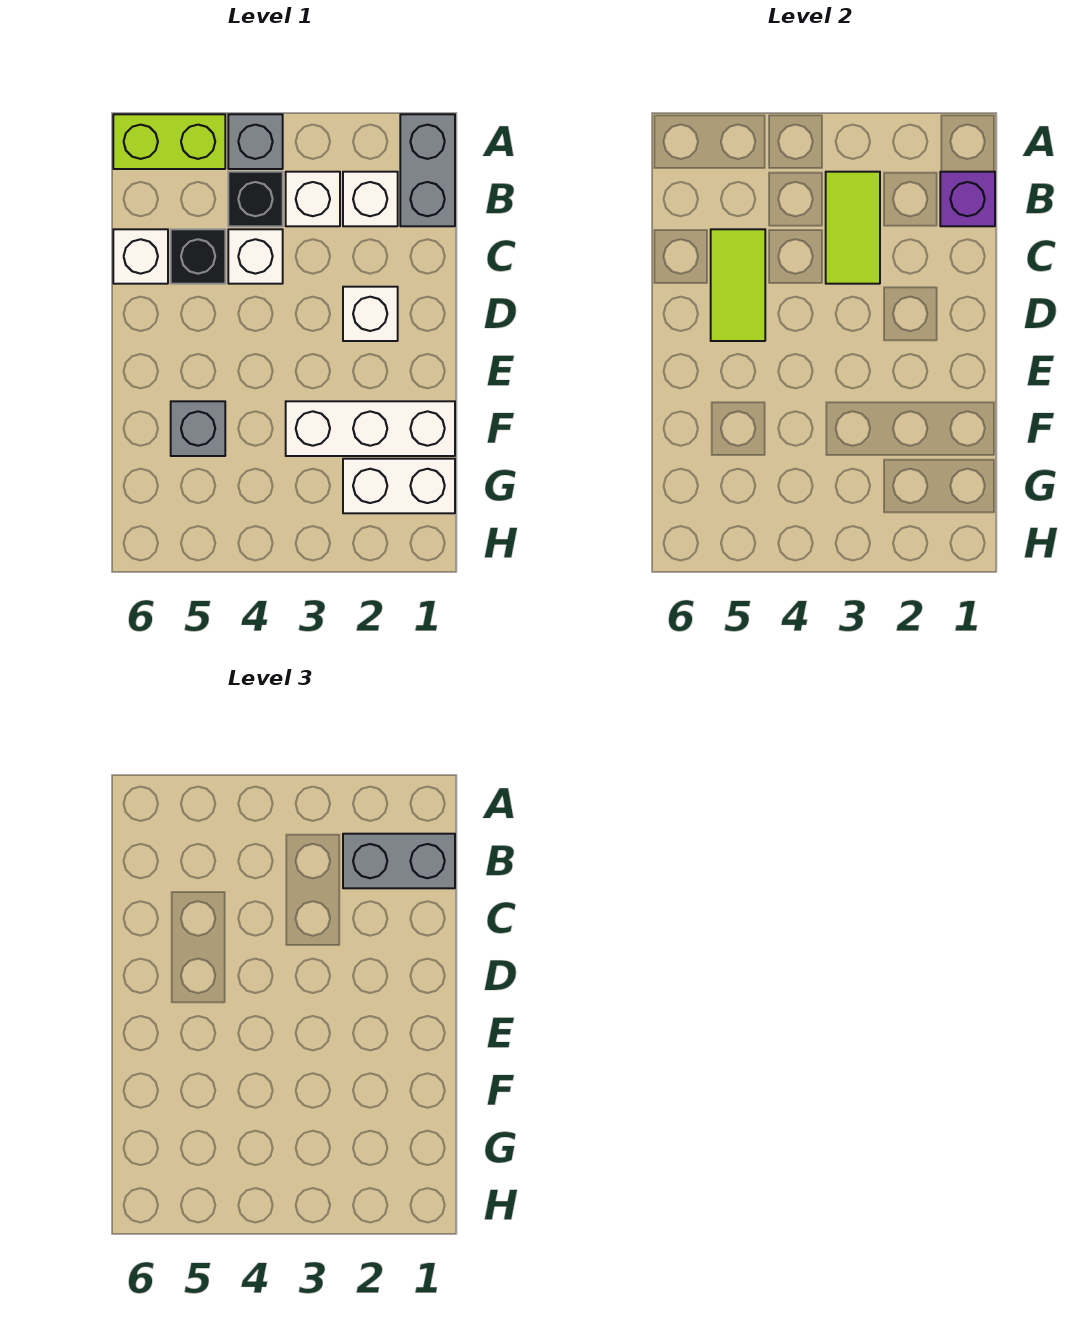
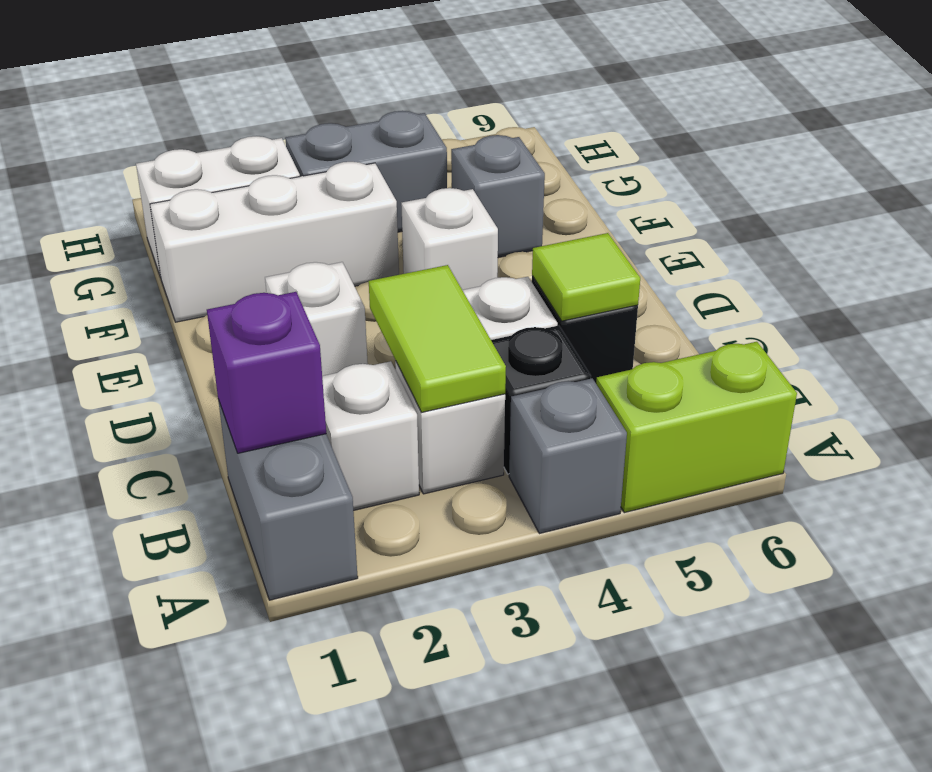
grey 1x2 brick [343,834,455,888] -> grey 1x2 brick moved to [285,111,447,232]
lime 1x2 tile [711,229,765,341] -> lime 1x1 tile [532,233,640,321]
white 1x1 brick [113,229,168,284] -> white 1x1 brick moved to [401,188,498,290]

